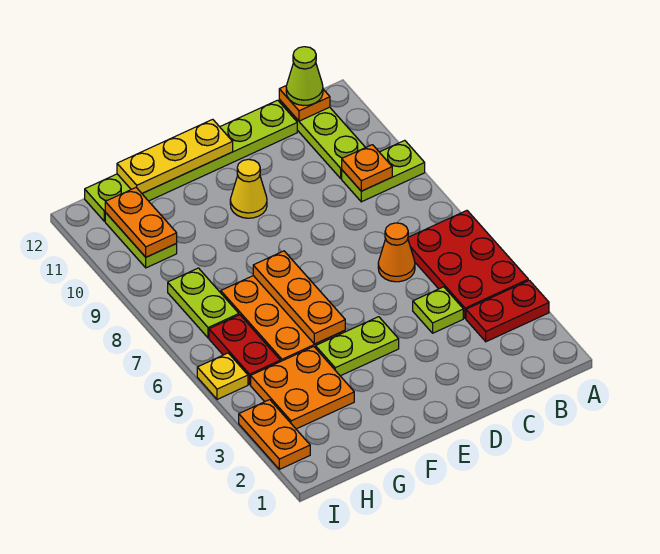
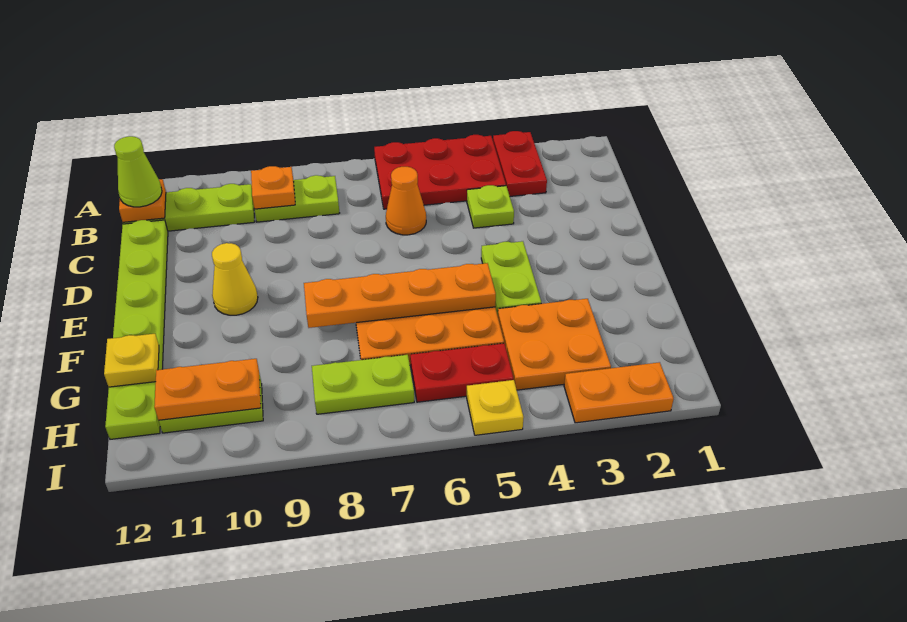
lime 1x2 plate [342,140,425,202] -> lime 1x2 plate turned to [254,175,339,222]
yellow 1x3 plate [117,119,233,193] -> yellow 1x1 plate [104,334,159,387]
orange 1x3 plate [253,251,345,344] -> orange 1x4 plate [304,263,496,328]

